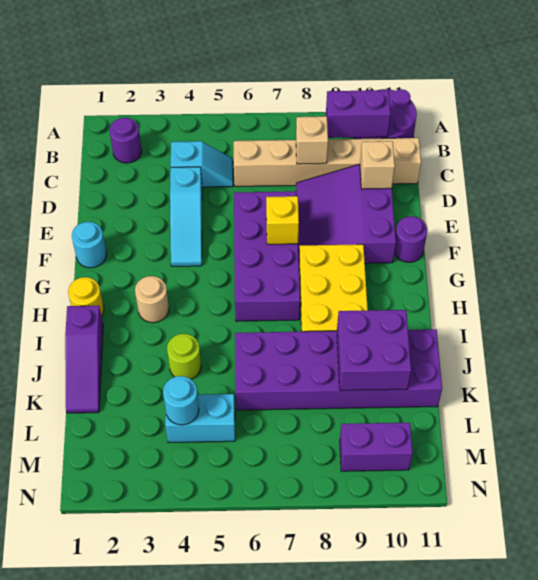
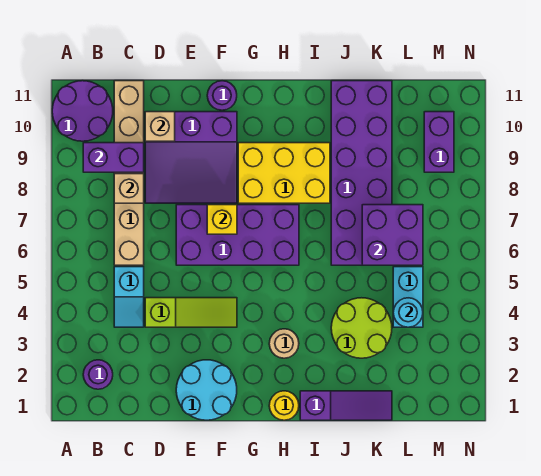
purple 1x2 brick [326,90,391,138] -> purple 1x2 brick turned to [83,143,144,172]
cyan 1x2 slope [171,141,233,187] -> cyan 1x2 slope turned to [114,267,144,327]
cyan 1x3 slope [170,167,202,266] -> lime 1x3 slope [145,298,237,327]
cyan 1x1 round brick [72,222,107,268] -> cyan 2x2 round brick [176,360,237,420]
lime 1x1 round brick [167,334,201,379] -> lime 2x2 round brick [331,298,392,358]
purple 2x2 brick [337,310,411,390] -> purple 2x2 brick moved to [362,205,423,265]

